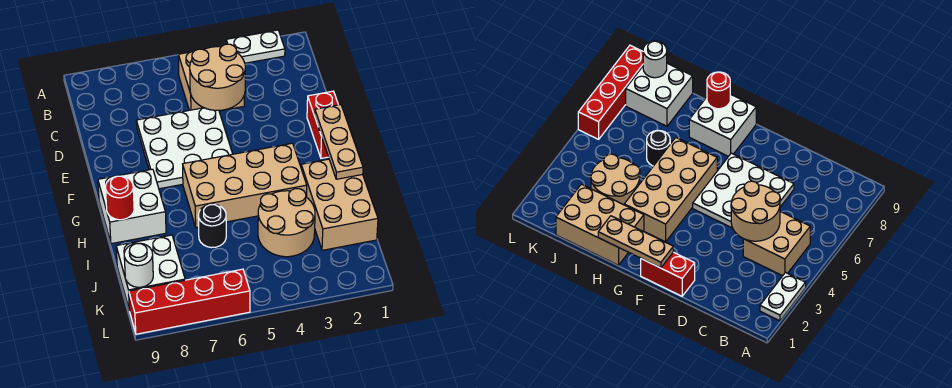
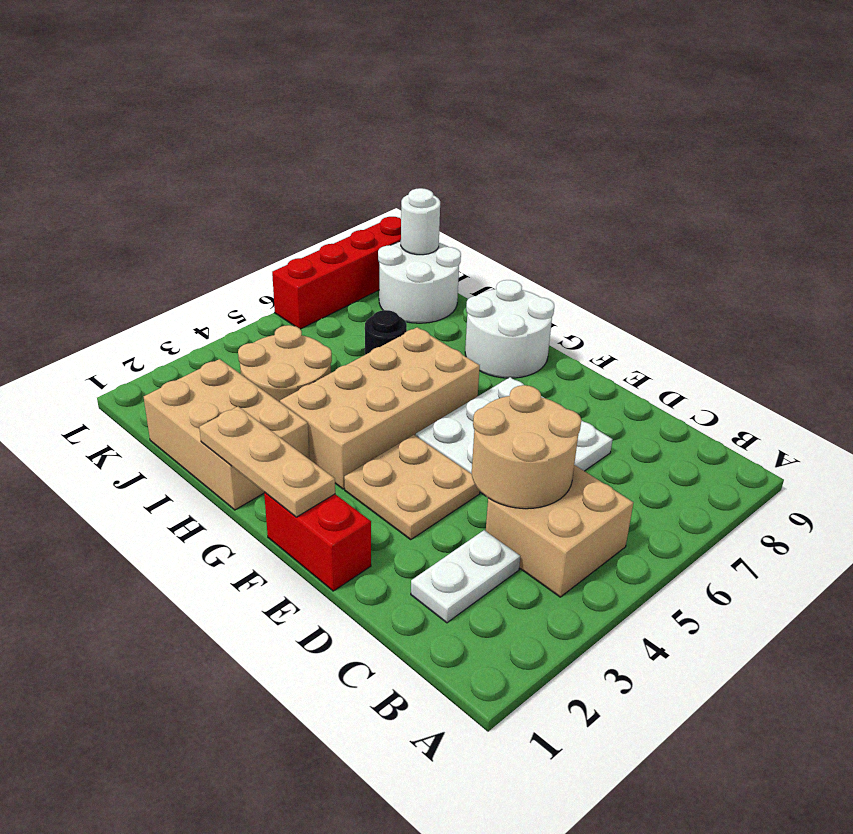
white 1x2 plate [226,30,285,63] -> white 1x2 plate moved to [411,530,520,623]
none -> tan 2x2 plate [344,435,480,539]
white 2x2 brick [98,169,166,244] -> white 2x2 round brick [465,280,554,378]
red 1x1 round brick [105,176,134,220] -> none
white 2x2 brick [116,235,185,311] -> white 2x2 round brick [378,242,461,323]

